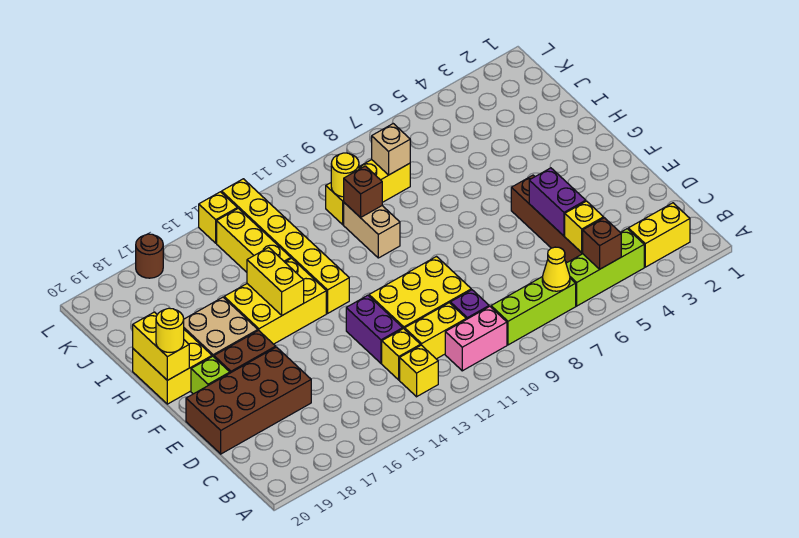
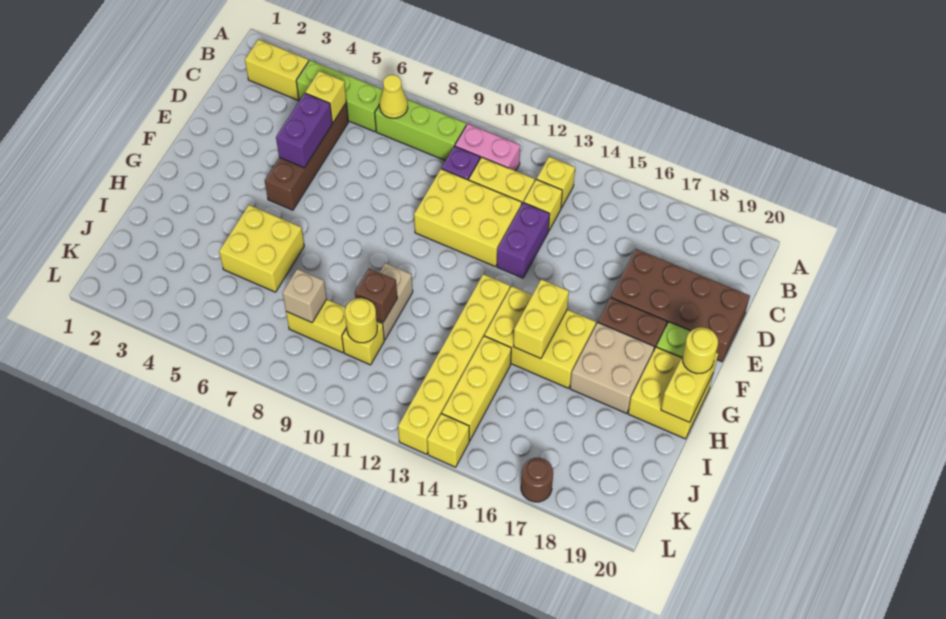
brown 1x1 brick [582,218,621,269] -> none
none -> yellow 2x2 brick [219,205,304,292]

